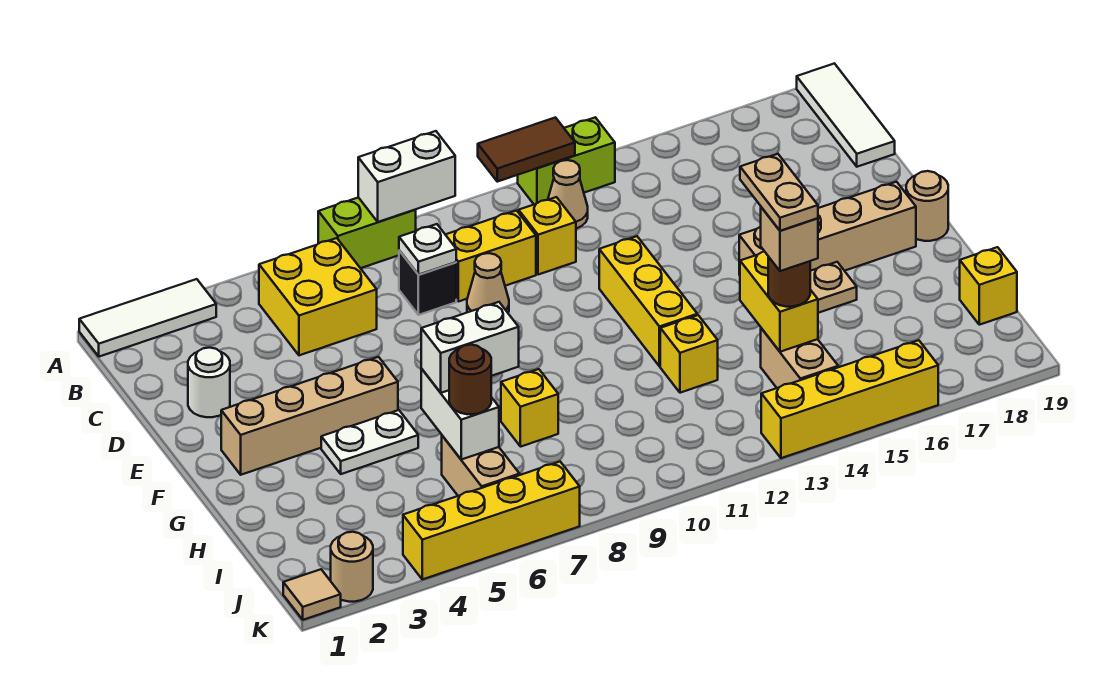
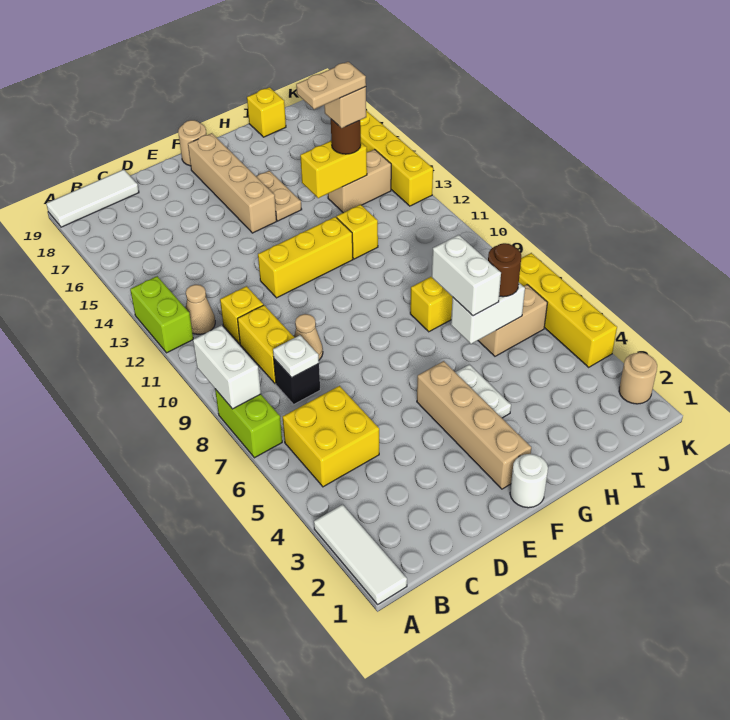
brown 1x2 tile [478,118,575,182] -> none
white 1x1 round brick [188,348,230,417] -> white 1x1 round brick moved to [510,454,548,508]
tan 1x1 tile [283,569,341,620] -> none

